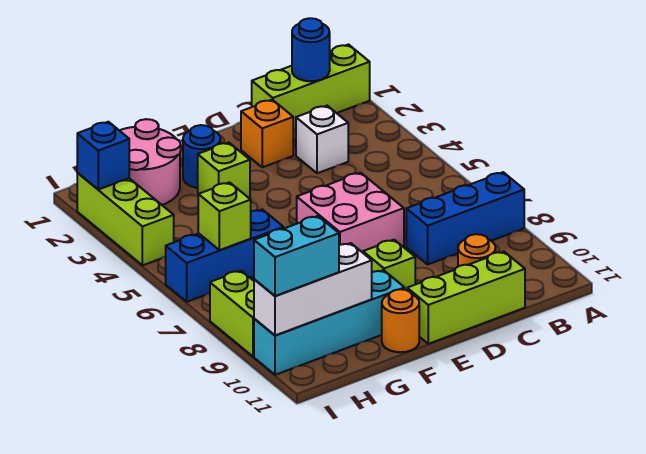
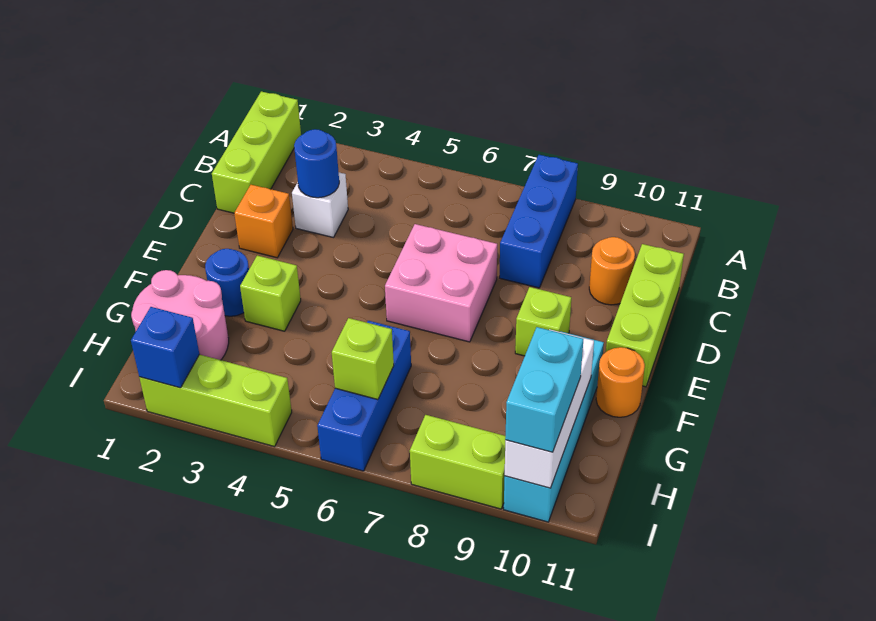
blue 1x1 round brick [292,18,330,81] -> blue 1x1 round brick moved to [294,129,339,198]

